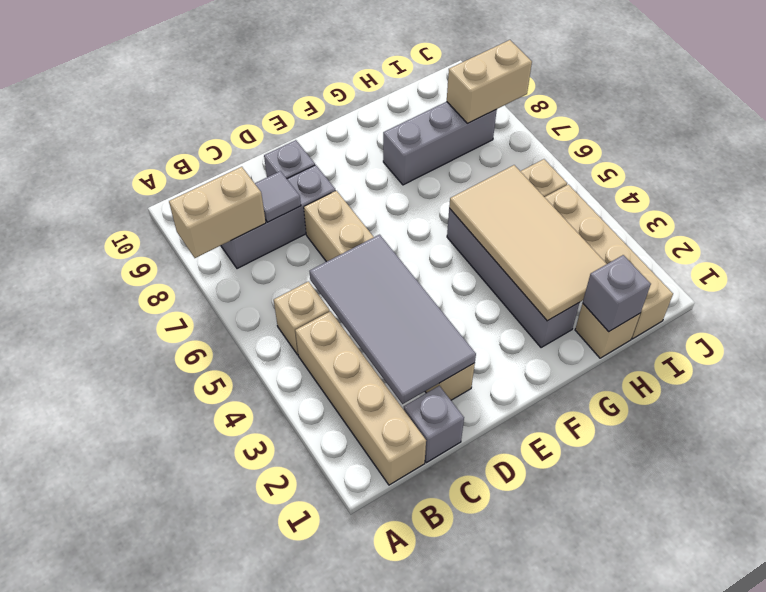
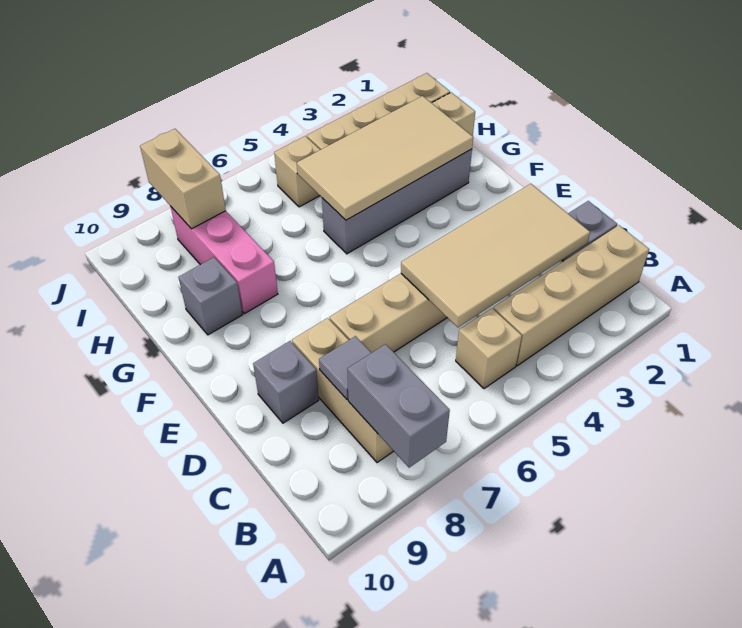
tan 1x2 brick [169,167,266,258] -> grey 1x2 brick [347,344,450,468]
grey 1x3 brick [221,165,336,269] -> tan 1x3 brick [292,318,393,463]
grey 2x4 tile [309,235,476,404] -> tan 2x4 tile [401,184,590,327]
grey 1x3 brick [383,102,497,185] -> pink 1x3 brick [170,206,278,314]
grey 1x1 brick [583,255,651,332] -> grey 1x1 brick moved to [178,257,242,335]

